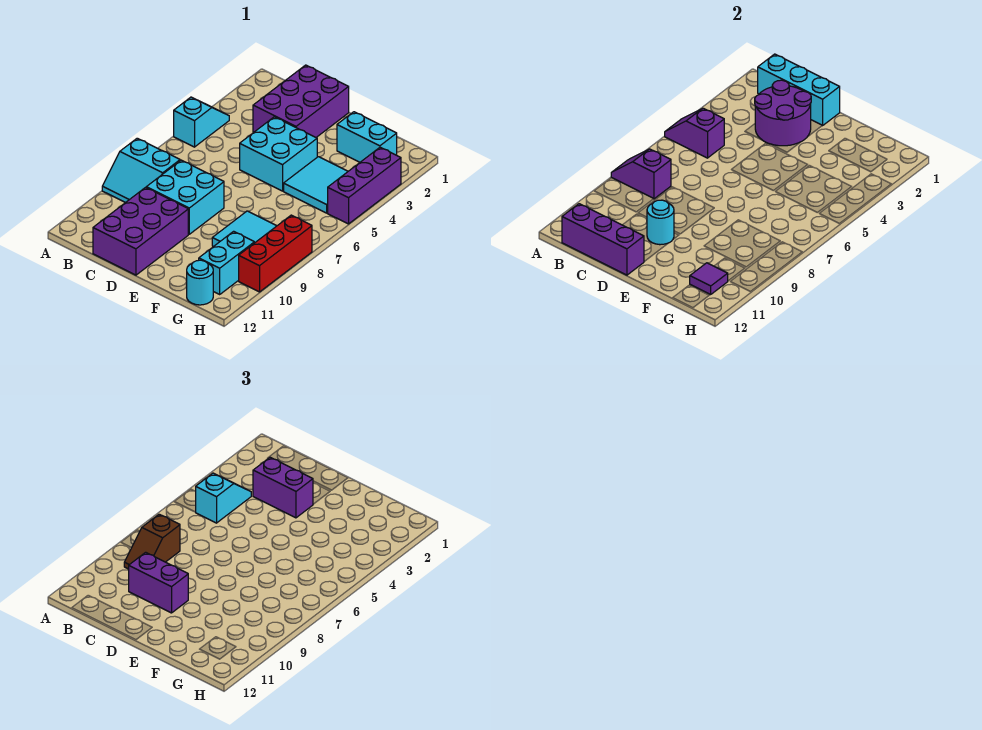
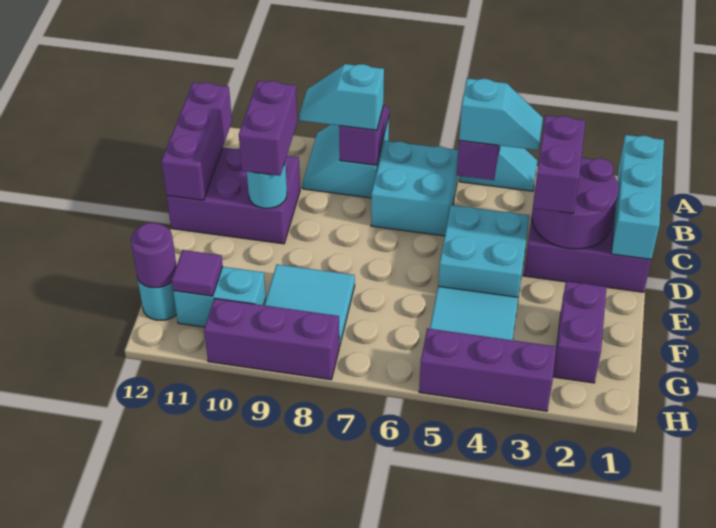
brown 1x2 slope [124,514,180,569] -> cyan 1x2 slope [299,64,384,130]
cyan 2x2 brick [146,160,224,234] -> cyan 2x2 brick moved to [371,141,458,236]
cyan 1x2 brick [337,112,397,162] -> purple 1x2 brick [553,281,607,383]
none -> purple 1x1 round brick [131,223,177,288]
red 1x3 brick [239,215,312,292] -> purple 1x3 brick [204,298,340,380]

